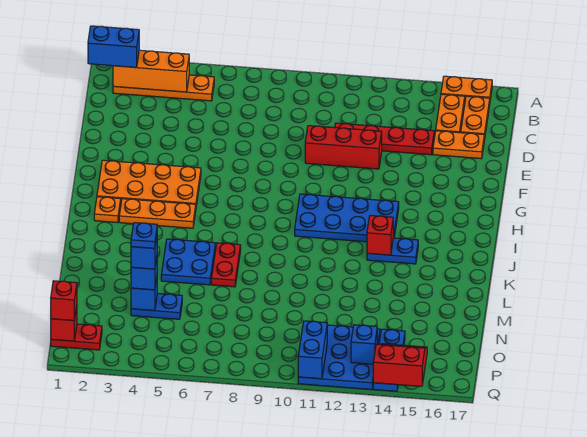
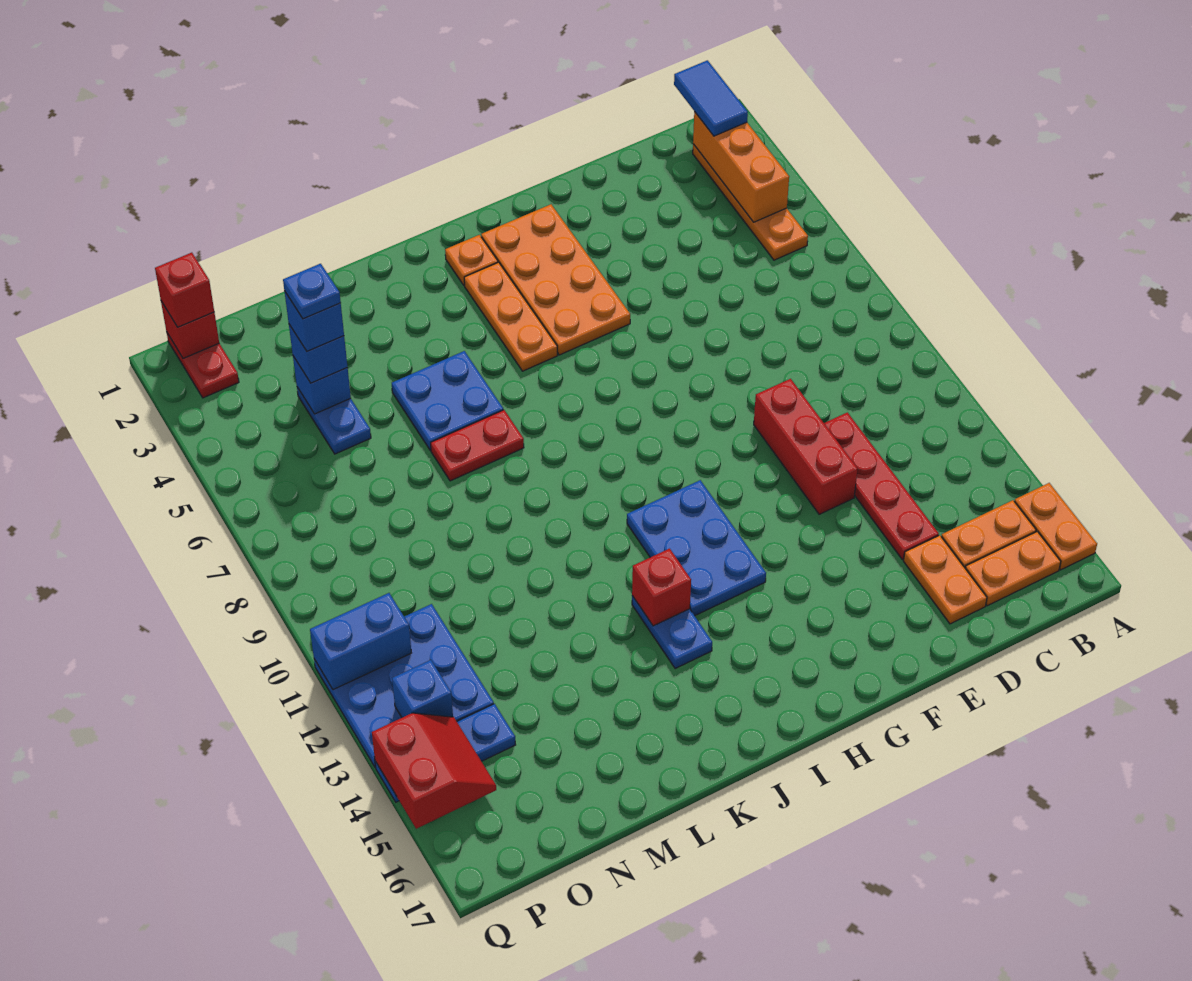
blue 1x2 brick [88,26,139,67] -> blue 1x2 tile [674,60,748,136]
blue 2x4 plate [295,194,399,242] -> blue 2x3 plate [627,480,766,616]

